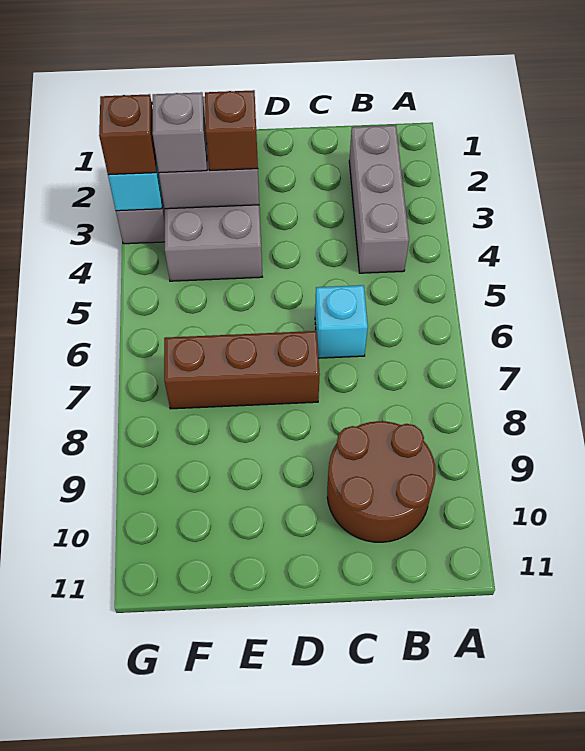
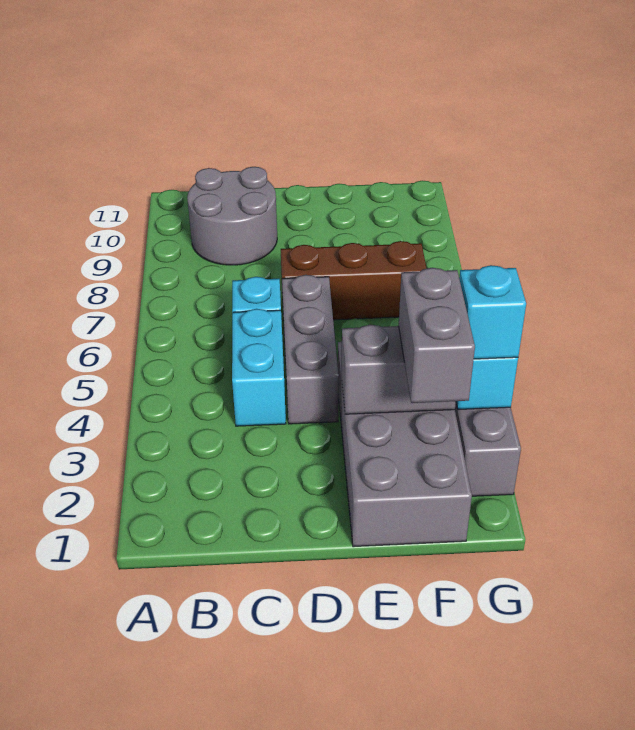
grey 1x3 brick [349,125,409,273] -> grey 1x3 brick moved to [282,275,339,424]
brown 2x2 round brick [327,421,436,542] -> grey 2x2 round brick [187,167,277,265]
none -> cyan 1x2 brick [232,309,286,426]
brown 1x1 brick [205,90,258,170] -> none
grey 1x1 brick [152,92,207,173] -> grey 1x2 brick [399,268,475,403]
brown 1x1 brick [99,94,156,175] -> cyan 1x1 brick [459,265,526,359]

